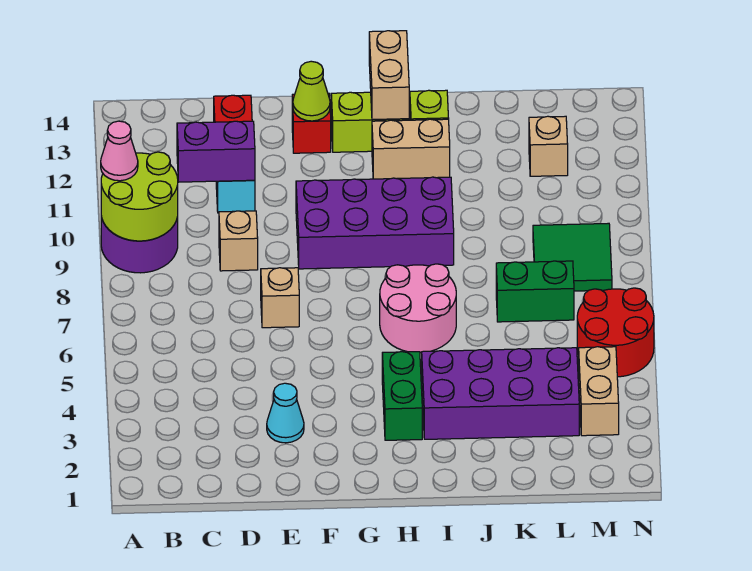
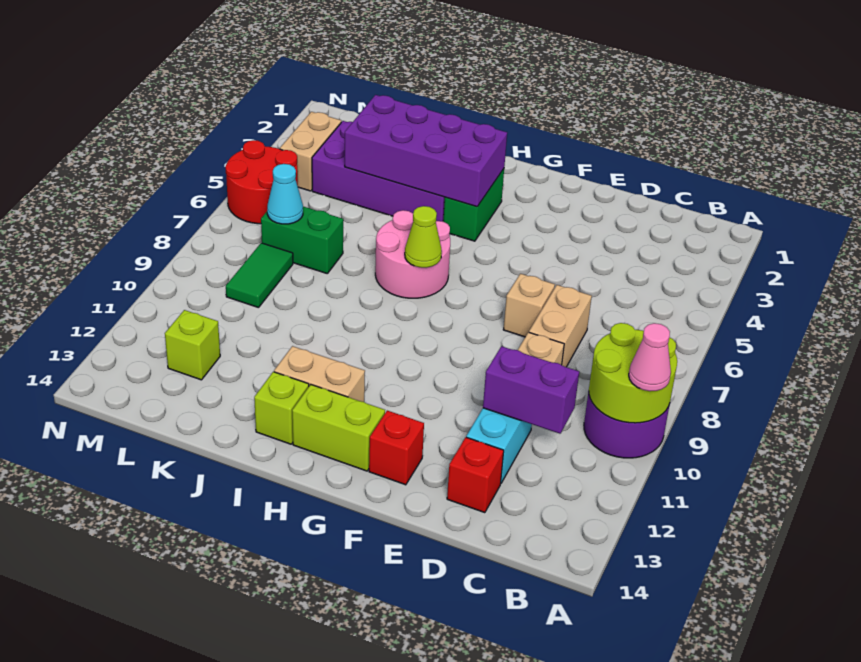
cyan 1x1 cone [267,383,304,443] -> cyan 1x1 cone moved to [267,164,303,224]
purple 2x4 brick [296,177,454,269] -> purple 2x4 brick moved to [345,95,507,207]
lime 1x1 cone [293,61,330,121] -> lime 1x1 cone moved to [405,206,442,268]
tan 1x2 brick [369,31,409,120] -> tan 1x2 brick moved to [529,285,592,367]
green 2x2 tile [533,223,612,291] -> green 1x2 tile [226,243,293,308]
tan 1x1 brick [529,116,568,176] -> lime 1x1 brick [165,310,220,380]

